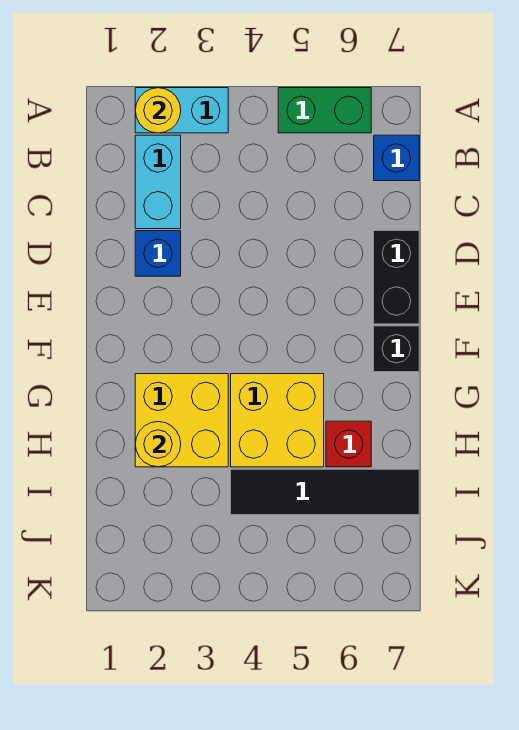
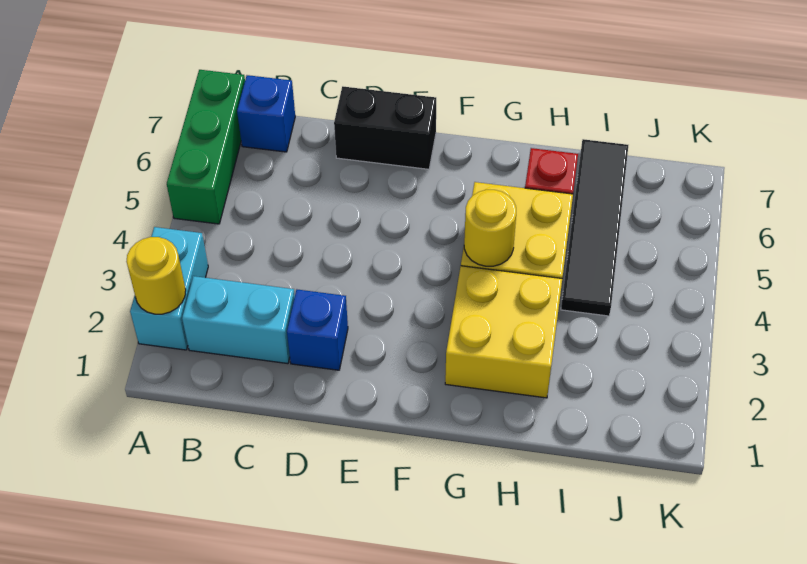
green 1x2 brick [278,88,371,133] -> green 1x3 brick [167,70,245,224]
black 1x1 brick [374,326,419,372] -> none
yellow 1x1 round brick [135,422,181,467] -> yellow 1x1 round brick moved to [464,190,516,266]

